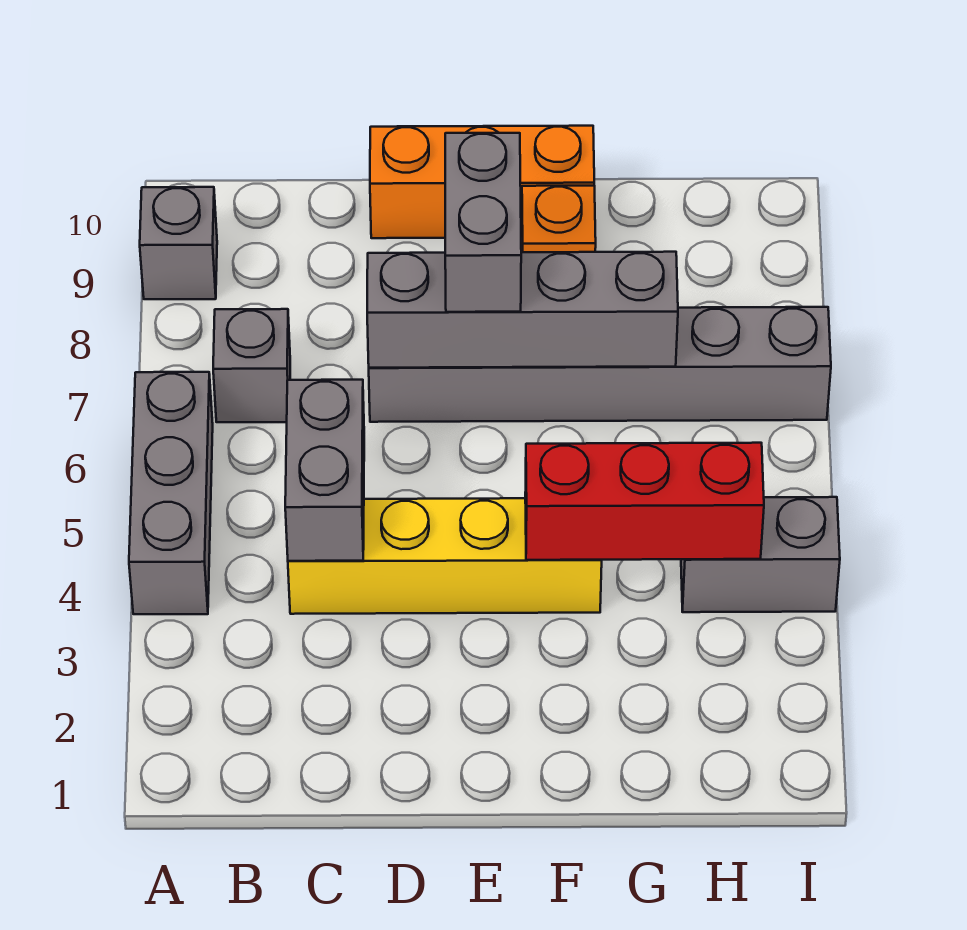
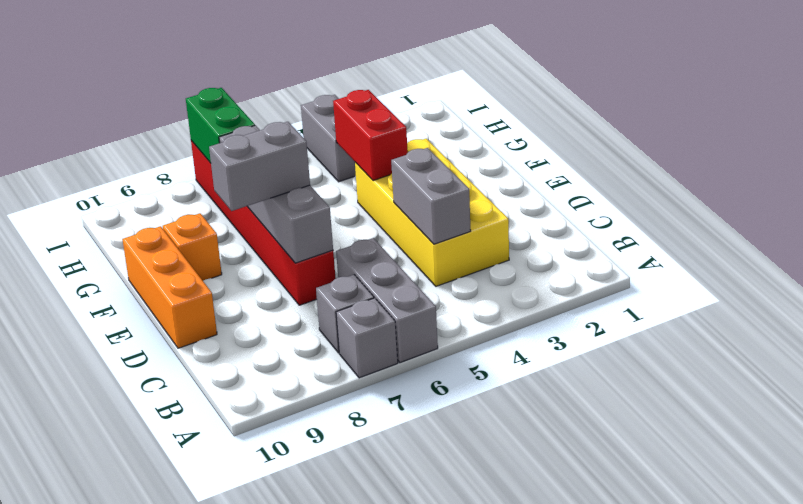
grey 1x3 brick [129,372,213,614] -> grey 1x3 brick turned to [336,238,438,363]
grey 1x1 brick [140,187,217,299] -> grey 1x1 brick moved to [336,298,398,378]
yellow 1x4 brick [288,498,602,614] -> yellow 2x4 brick [355,139,509,286]
grey 1x2 brick [285,380,364,561] -> grey 1x2 brick turned to [391,148,471,244]
grey 1x6 brick [369,307,831,422] -> red 1x6 brick [191,141,336,305]
red 1x3 brick [525,443,764,560] -> red 1x2 brick [333,90,408,181]
none -> green 1x2 brick [186,88,255,163]

